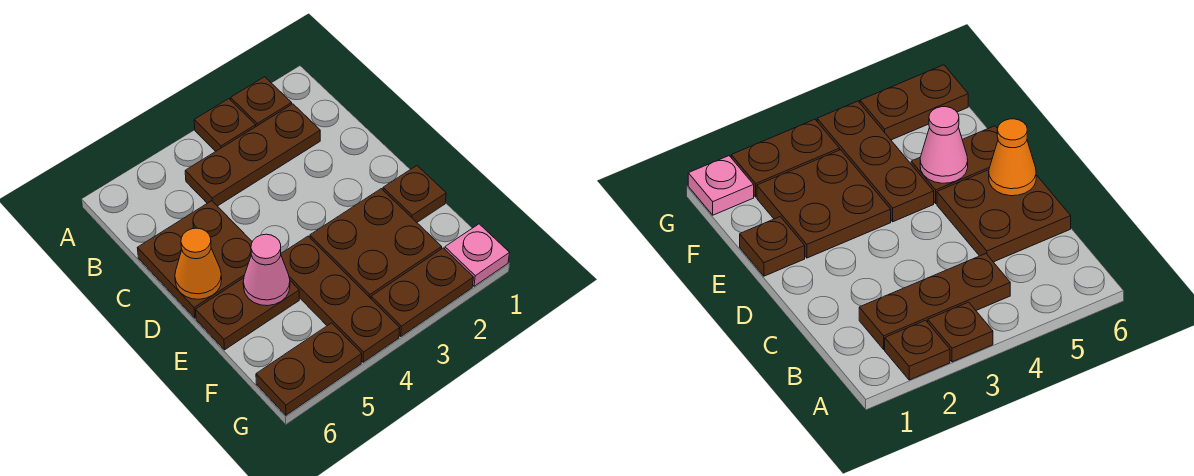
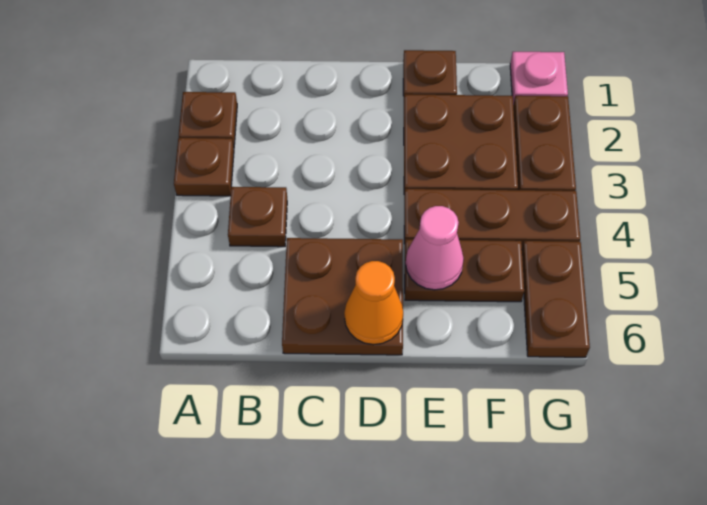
brown 1x3 plate [185,104,320,206] -> brown 1x1 plate [228,187,287,247]
brown 1x2 plate [196,278,299,350] -> brown 1x2 plate turned to [405,239,524,302]

